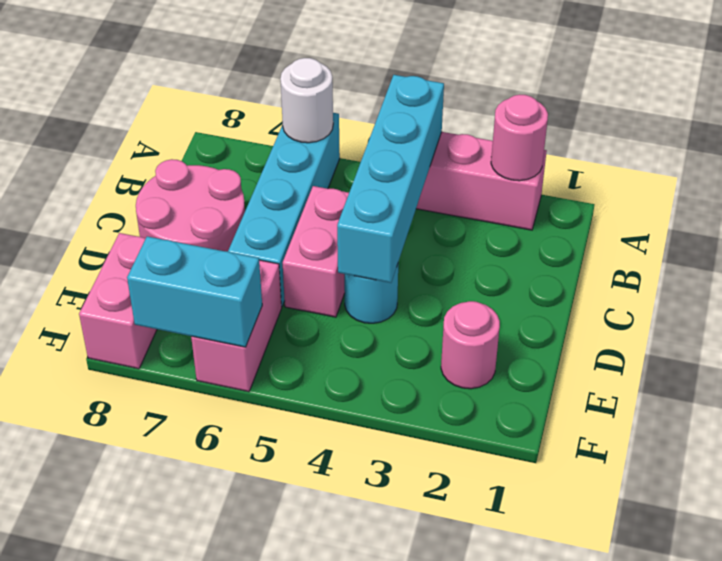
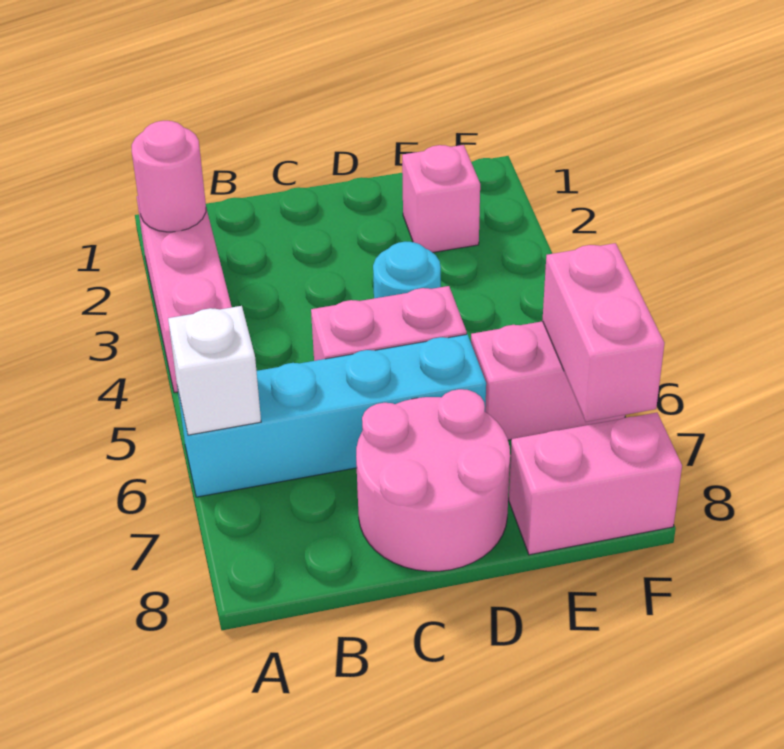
cyan 1x4 brick [337,75,444,283] -> none
white 1x1 round brick [280,58,333,143] -> white 1x1 brick [168,306,261,435]
pink 1x1 round brick [441,301,500,389] -> pink 1x1 brick [402,145,480,253]
cyan 1x2 brick [127,236,262,347] -> pink 1x2 brick [542,243,664,422]

